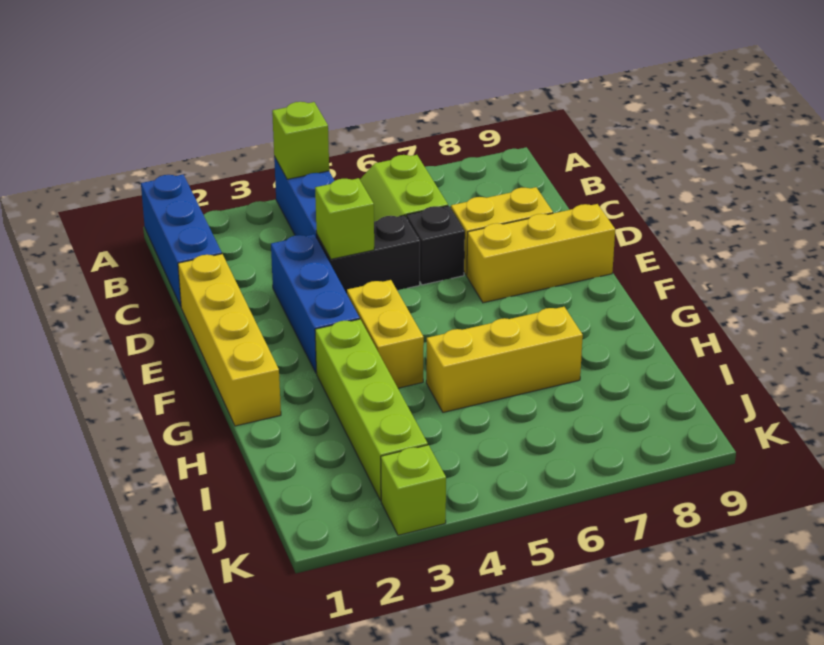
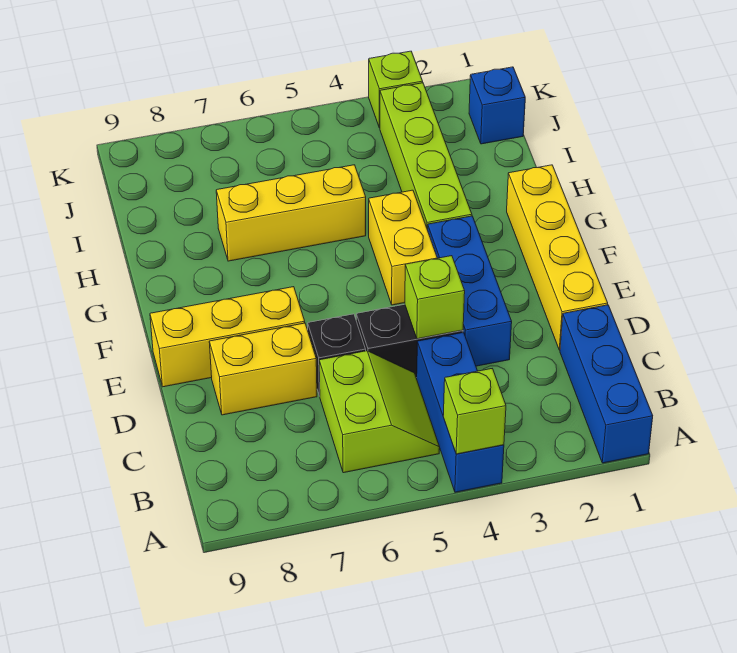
none -> blue 1x1 brick [469,67,525,144]

